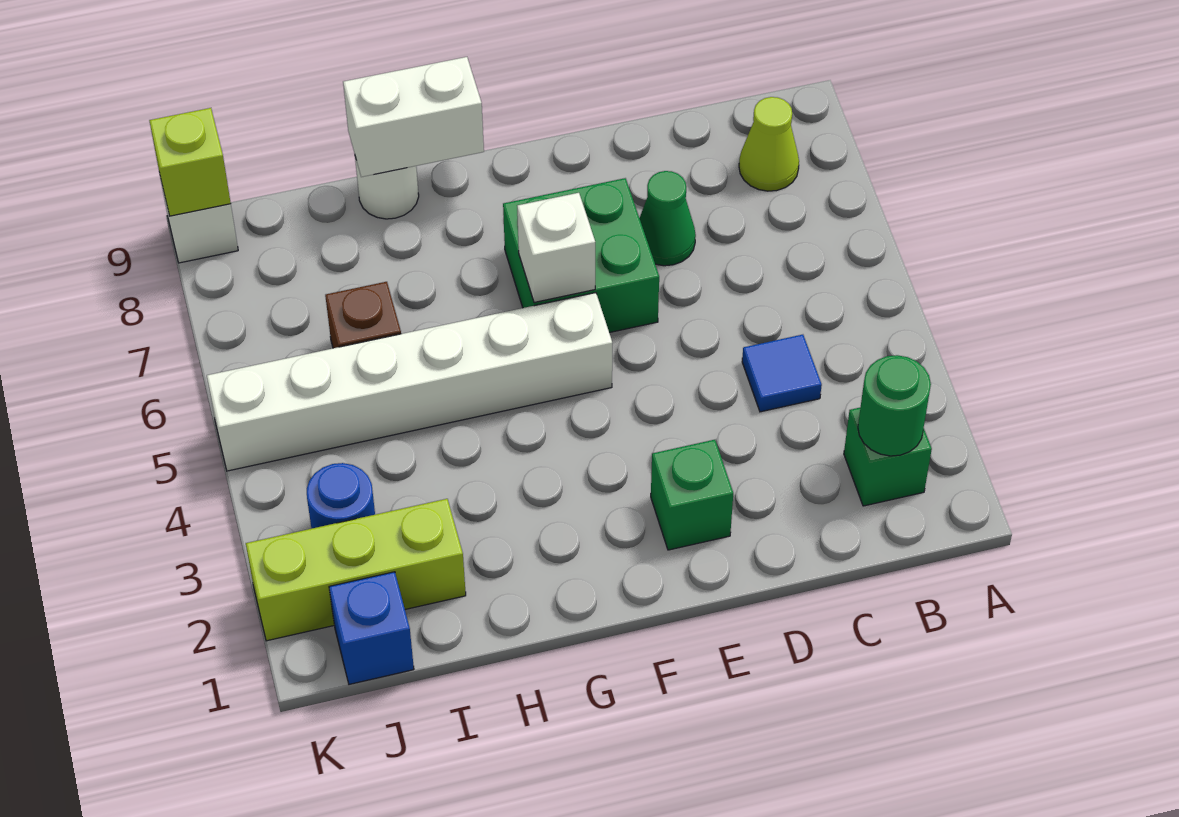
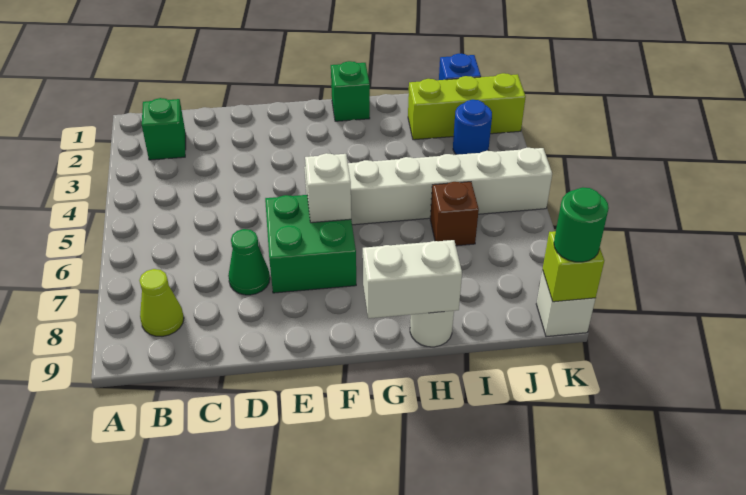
green 1x1 round brick [858,355,931,456] -> green 1x1 round brick moved to [554,187,609,262]
blue 1x1 tile [742,335,822,412] -> none
green 1x1 brick [651,440,733,550] -> green 1x1 brick moved to [331,61,370,121]

